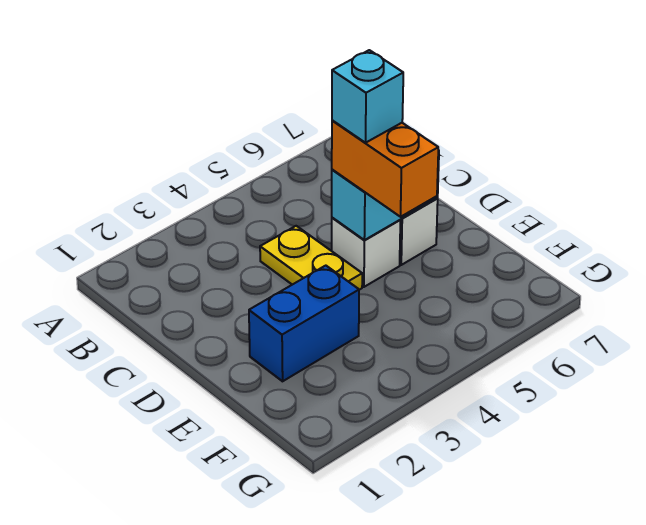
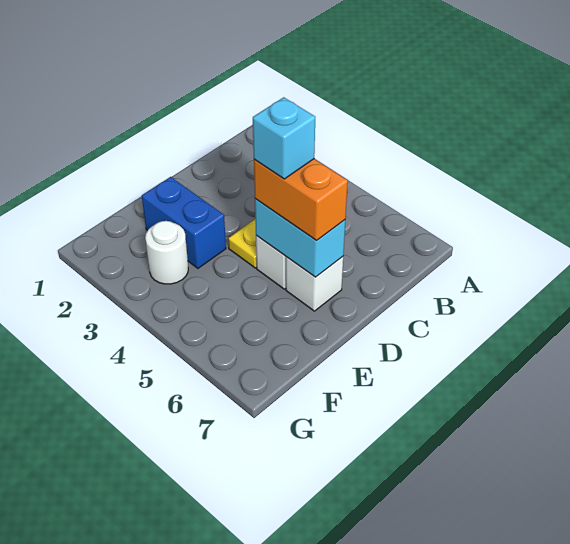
orange 1x2 brick [332,120,438,217] -> orange 1x2 brick turned to [254,159,348,240]
none -> white 1x1 round brick [145,221,188,284]

